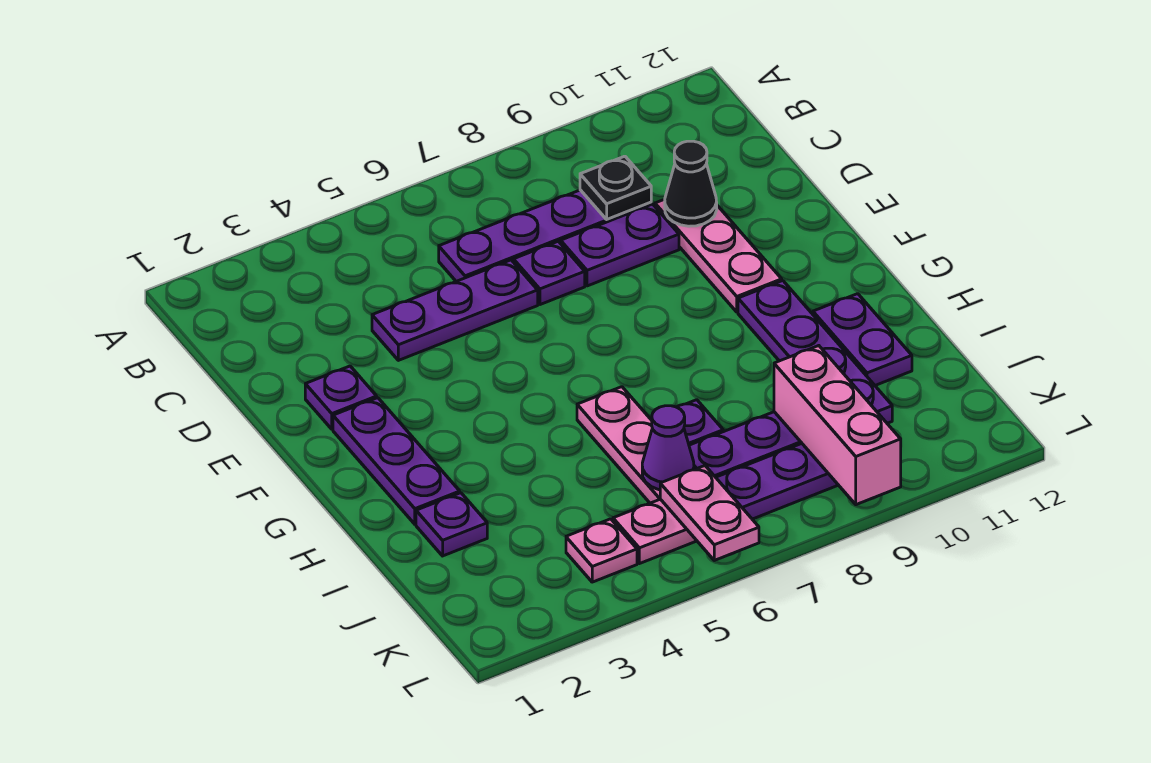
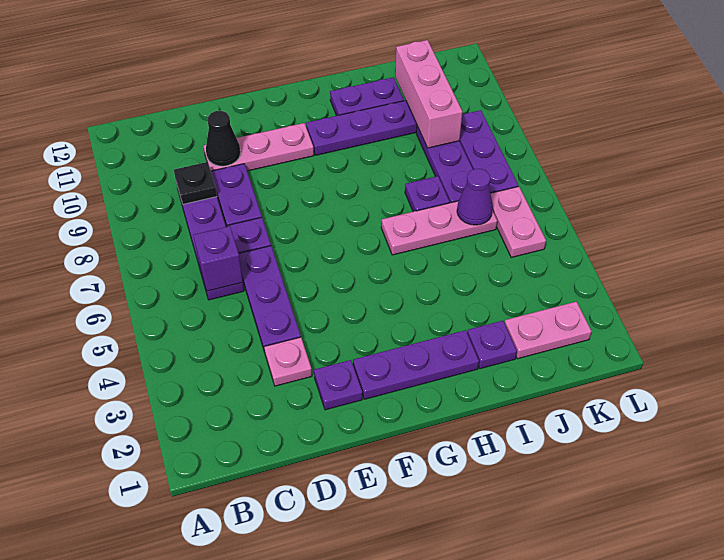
none -> purple 1x1 brick [194,226,243,291]
pink 1x3 brick [774,346,901,505] -> pink 1x3 brick turned to [395,40,462,148]
pink 1x1 plate [566,519,637,582] -> pink 1x1 plate moved to [264,337,312,386]
pink 1x2 plate [660,466,759,560] -> pink 1x2 plate moved to [505,302,592,359]

